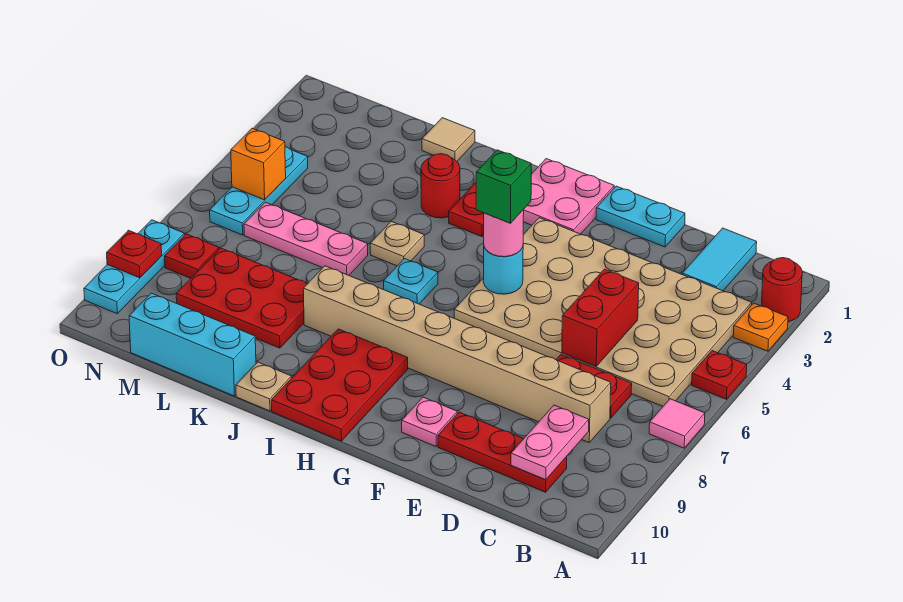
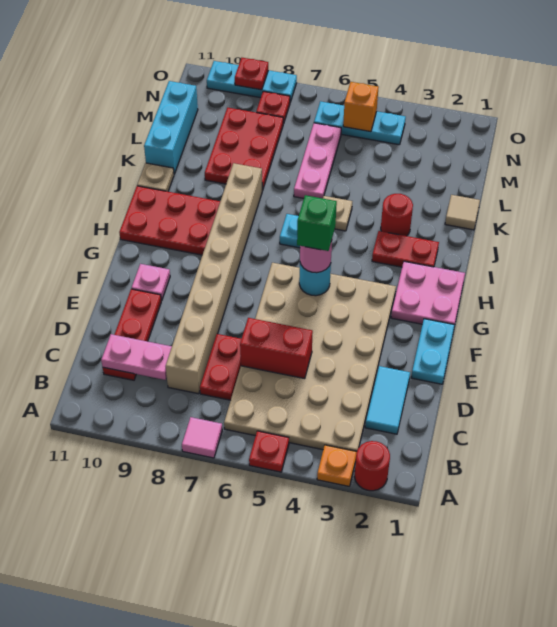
cyan 1x2 tile [682,228,757,291] -> cyan 1x2 tile turned to [365,366,410,434]

